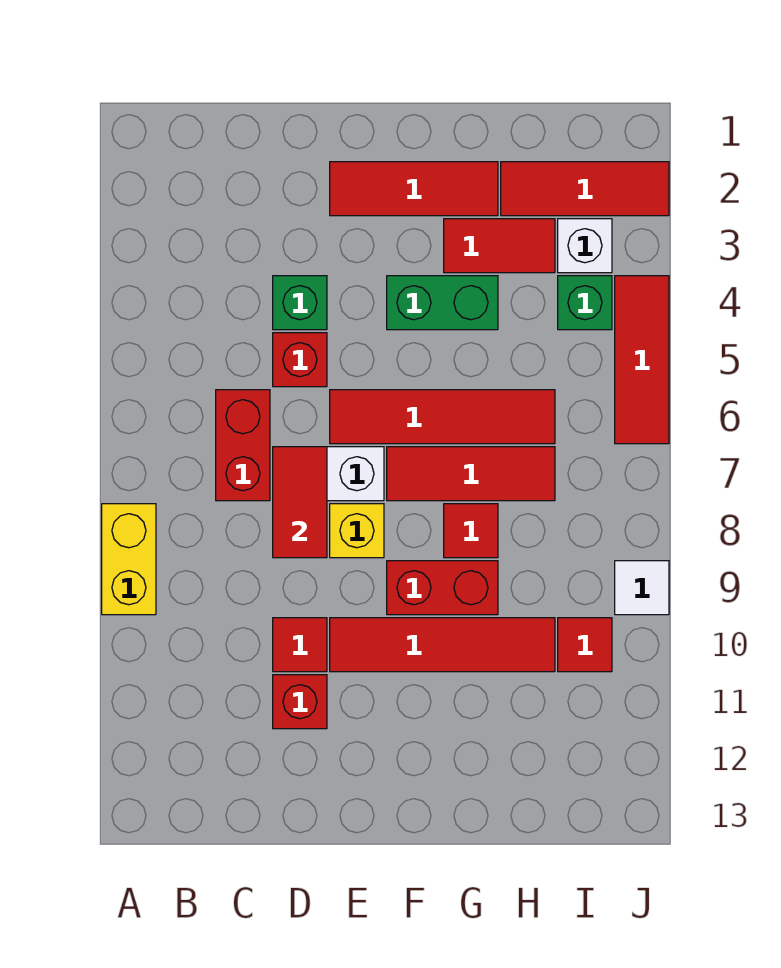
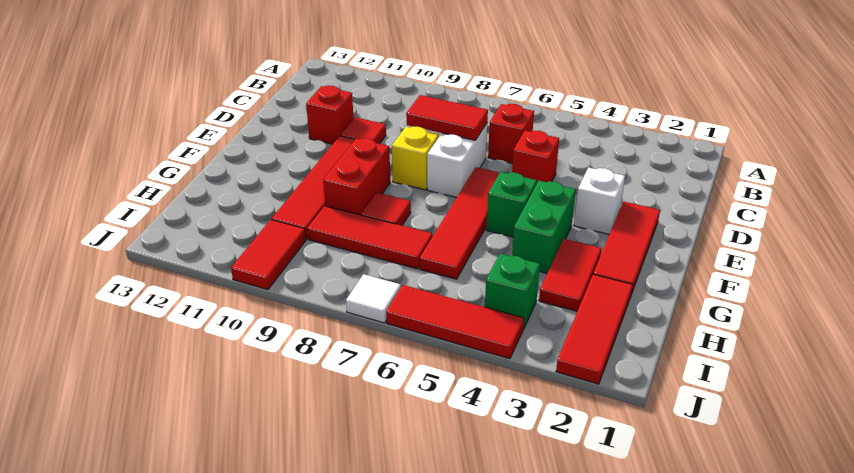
yellow 1x2 brick [102,504,156,615] -> none
red 1x2 brick [216,390,270,501] -> red 1x1 brick [488,104,534,163]
green 1x1 brick [273,276,327,330] -> green 1x1 brick moved to [486,172,537,237]
red 1x3 tile [387,447,555,501] -> red 1x3 tile turned to [307,206,432,269]
white 1x1 brick [558,219,612,273] -> white 1x1 brick moved to [574,167,625,234]
red 1x1 tile [558,618,612,672] -> red 1x2 tile [231,220,306,290]
white 1x1 tile [615,561,669,615] -> white 1x1 tile moved to [346,274,401,323]

